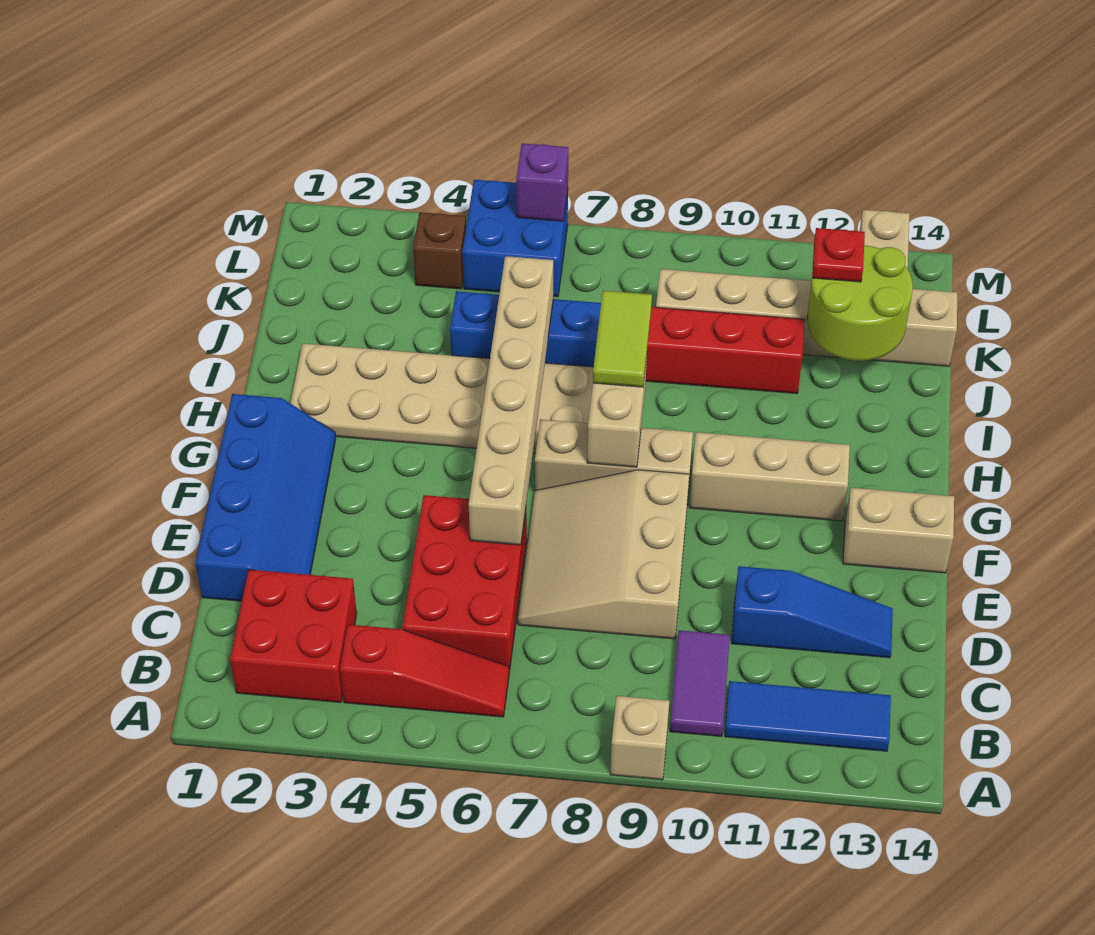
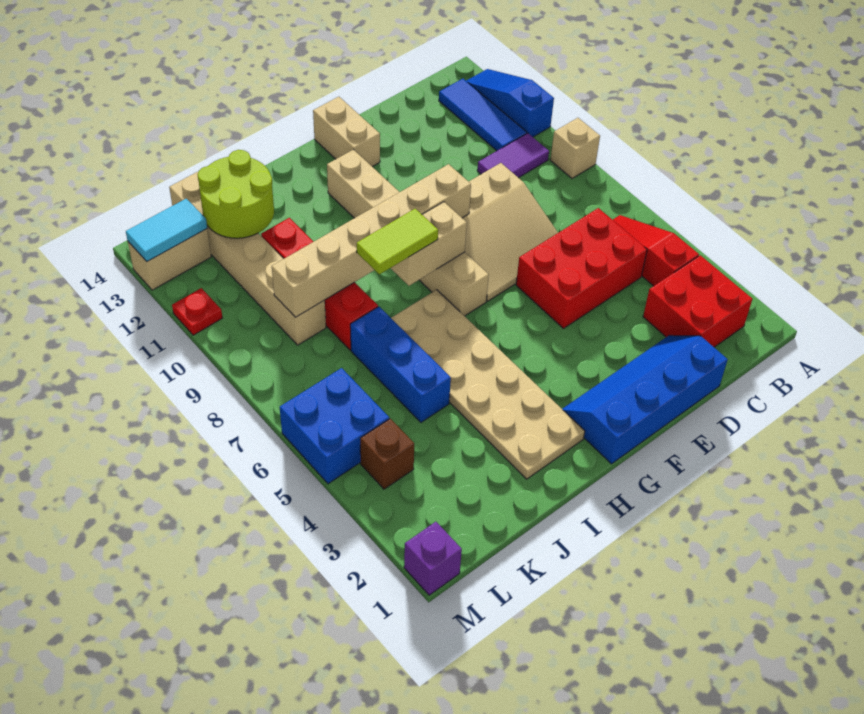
blue 1x3 slope [731,566,893,658] -> blue 1x3 slope moved to [466,69,554,137]
tan 1x6 brick [469,256,553,545] -> tan 1x6 brick moved to [272,164,471,317]
red 1x1 plate [812,228,865,282] -> red 1x1 plate moved to [172,288,222,335]
none -> cyan 1x2 tile [126,199,207,261]
purple 1x1 brick [516,143,568,221] -> purple 1x1 brick moved to [404,522,462,595]

